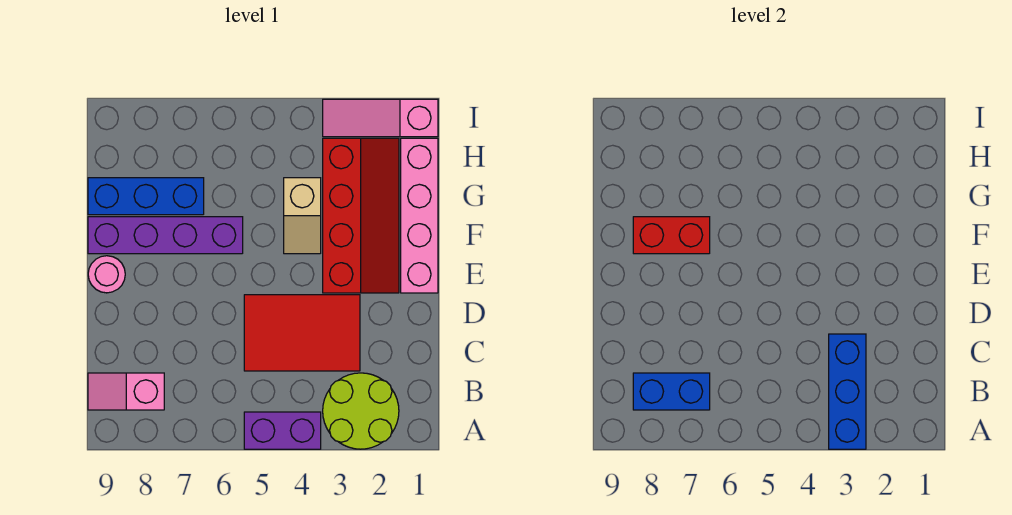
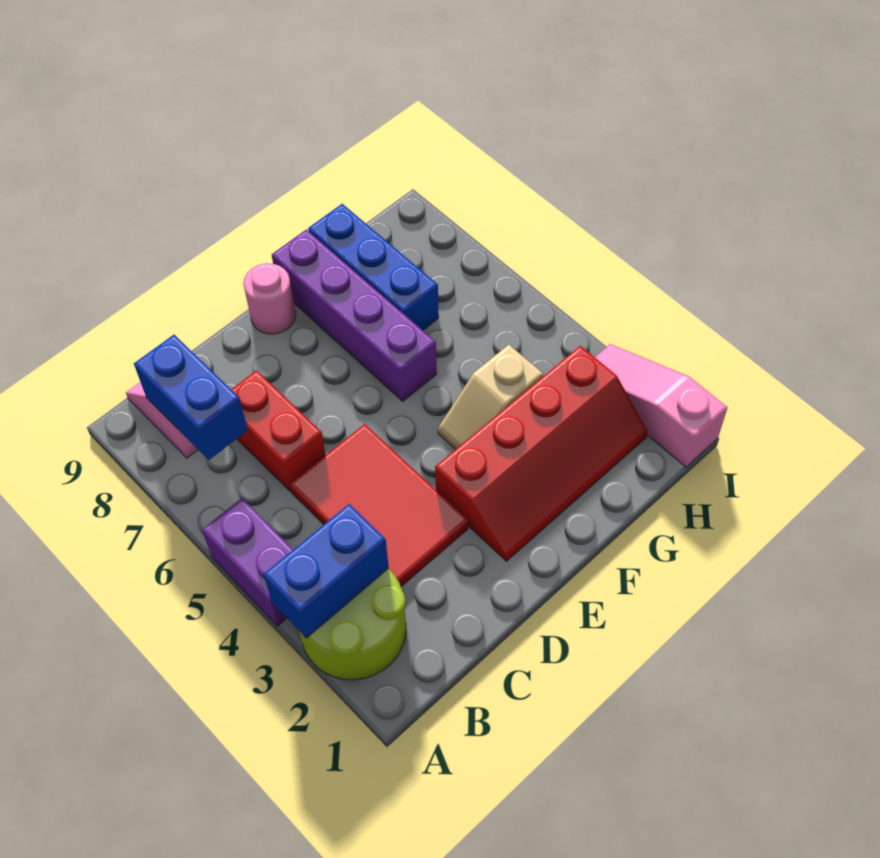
blue 1x3 brick [829,334,866,449] -> blue 1x2 brick [264,504,389,638]
pink 1x4 brick [401,138,438,293] -> none
red 1x2 brick [633,217,710,254] -> red 1x2 brick moved to [231,370,325,491]

